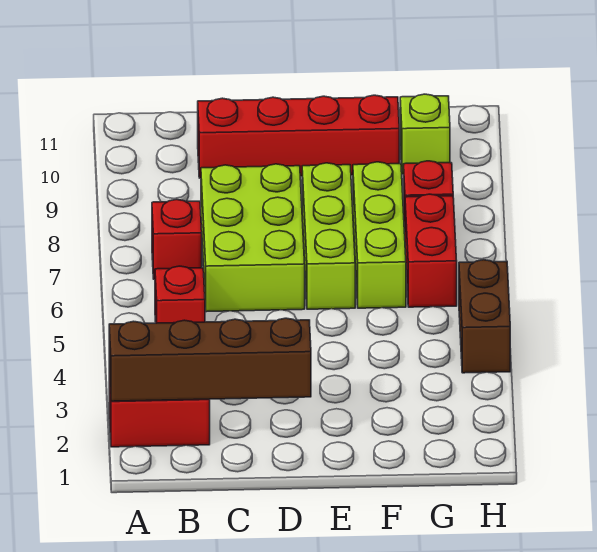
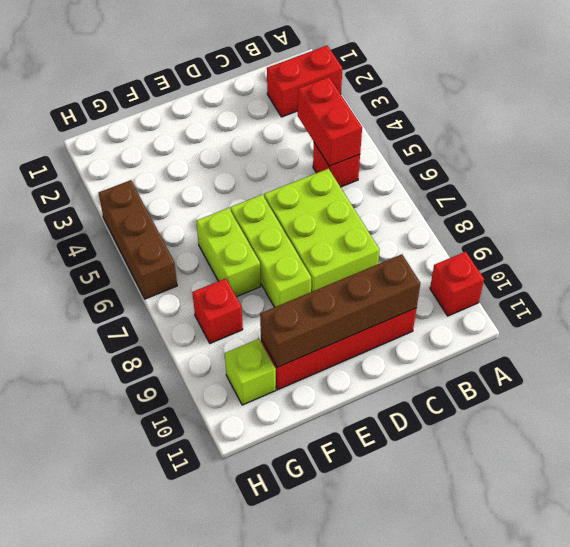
brown 1x4 brick [109,318,311,401] -> brown 1x4 brick moved to [260,254,421,367]
red 1x1 brick [152,199,202,279] -> red 1x1 brick moved to [430,252,484,316]
lime 1x3 brick [353,162,406,308] -> lime 1x2 brick [196,208,261,297]
red 1x2 brick [405,194,457,307] -> red 1x2 brick moved to [298,77,362,166]
brown 1x2 brick [459,260,510,373] -> brown 1x3 brick [99,180,177,299]

